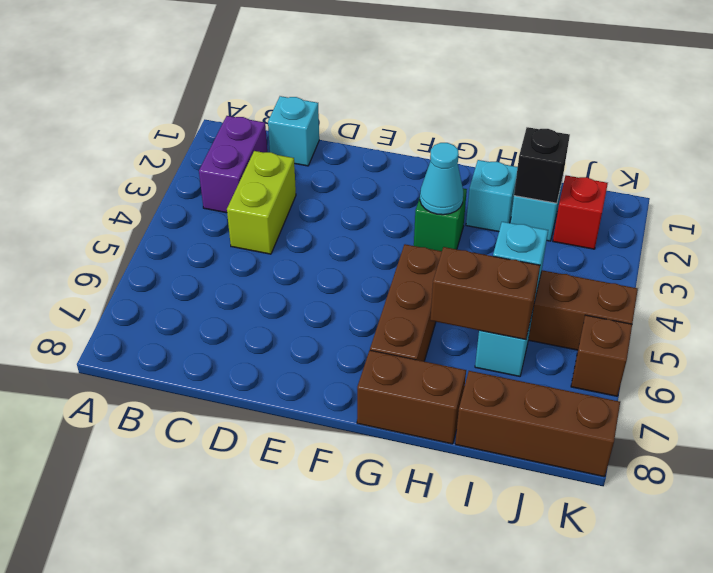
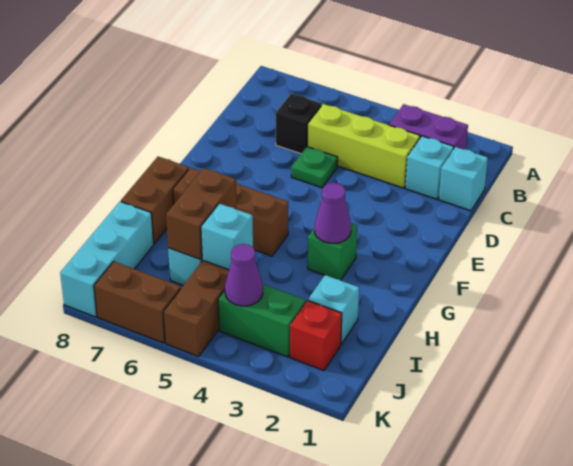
lime 1x2 brick [227,151,296,254] -> lime 1x3 brick [308,104,420,188]
none -> green 1x1 plate [291,147,338,188]
cyan 1x1 cone [420,143,463,215] -> purple 1x1 cone [315,183,351,243]
cyan 1x1 brick [466,160,518,232] -> cyan 1x1 brick moved to [405,136,454,199]
black 1x1 brick [514,127,570,204] -> black 1x1 brick moved to [275,93,321,154]
brown 1x3 brick [455,371,620,477] -> cyan 1x3 brick [60,202,154,317]
none -> green 1x2 brick [218,284,306,357]
none -> purple 1x1 cone [225,244,263,306]
brown 1x1 brick [571,315,632,396] -> brown 1x2 brick [94,261,181,343]

